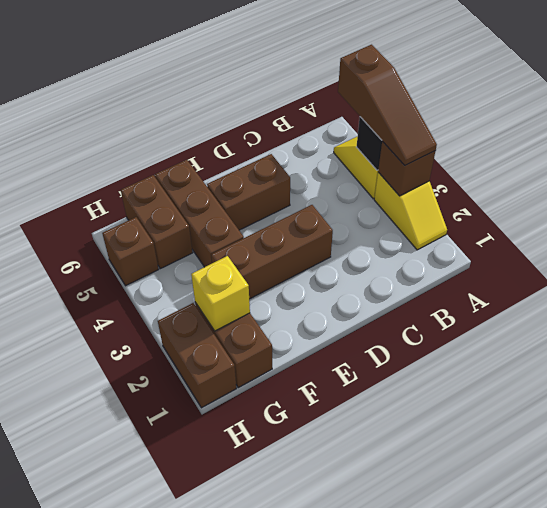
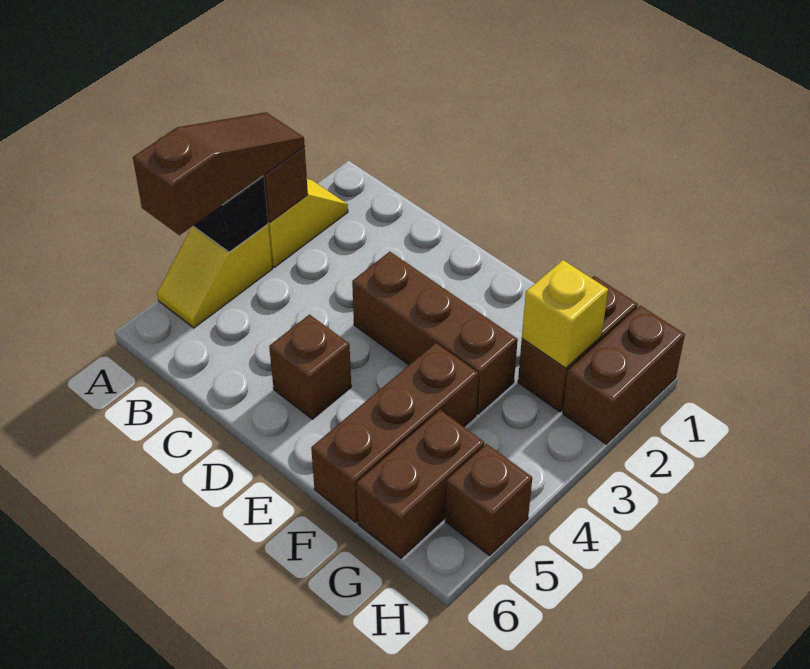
brown 1x2 brick [207,154,290,230] -> brown 1x1 brick [269,315,351,419]

